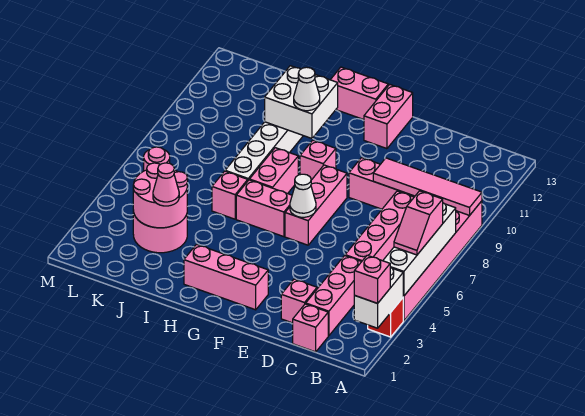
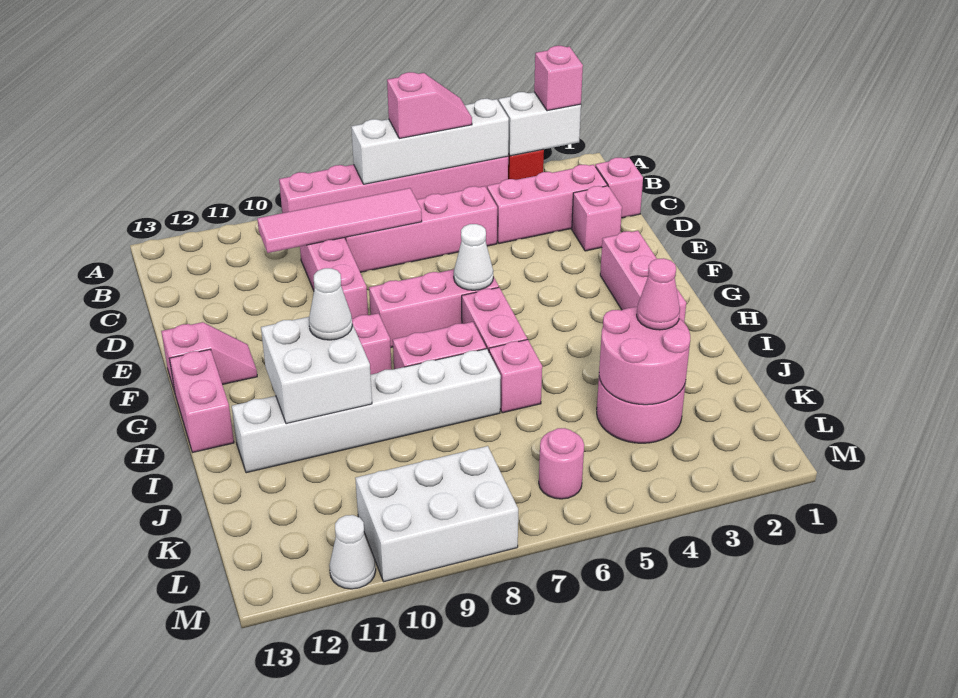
pink 1x4 tile [373,158,482,215] -> pink 1x4 tile turned to [257,188,422,253]
pink 1x2 brick [364,84,413,149] -> pink 1x2 slope [161,322,257,392]
none -> white 2x3 brick [355,446,518,582]
none -> white 1x1 cone [329,515,376,589]

